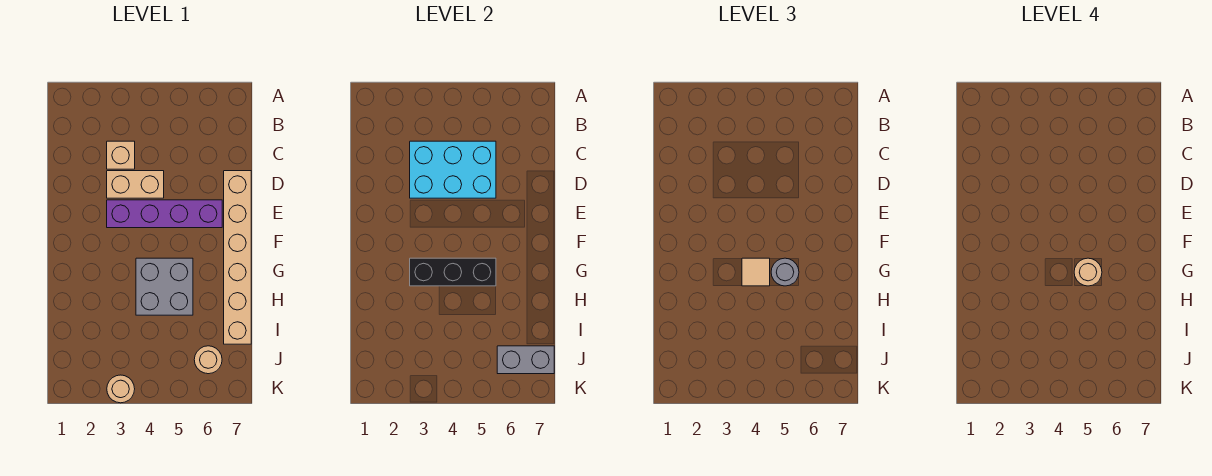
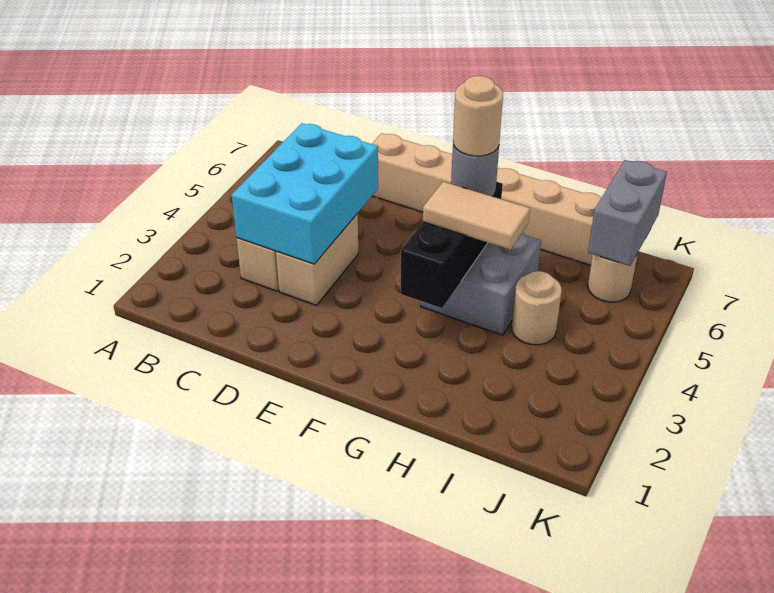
purple 1x4 brick [107,200,222,228] -> none
tan 1x1 tile [742,258,770,286] -> tan 1x2 tile [423,182,530,250]
tan 1x1 round brick [107,375,135,403] -> tan 1x1 round brick moved to [512,271,562,345]

